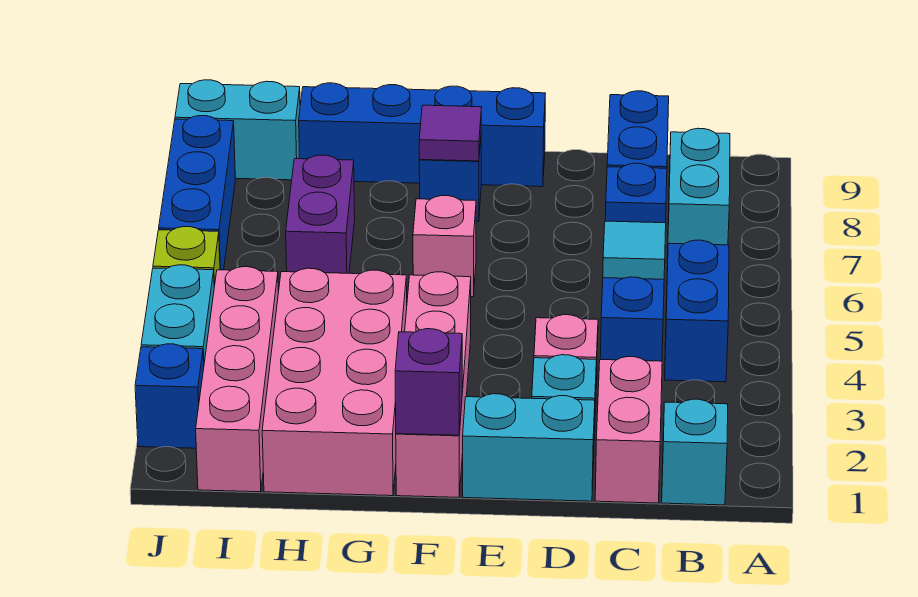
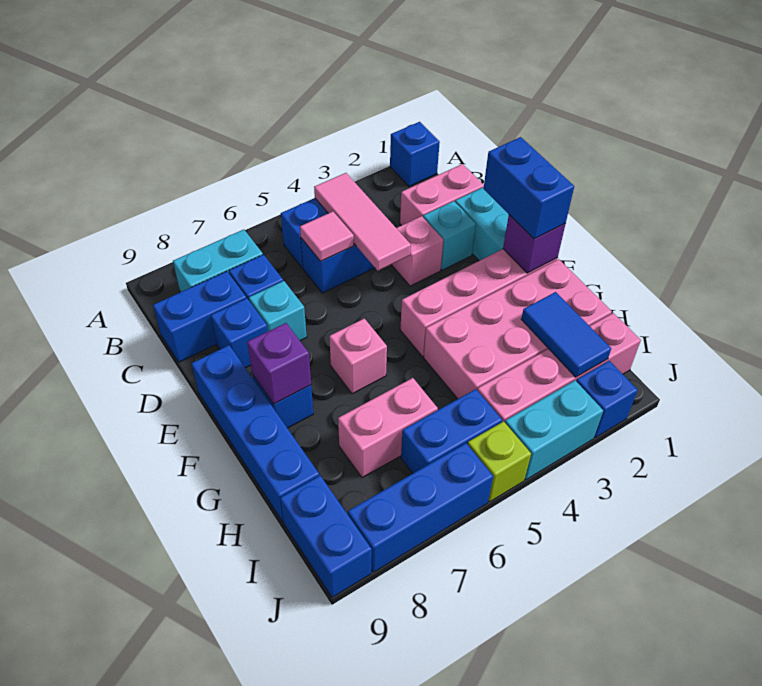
none -> blue 1x1 brick [390,122,440,186]
cyan 1x1 brick [662,399,728,505] -> cyan 1x1 brick moved to [249,281,307,341]
none -> pink 1x3 tile [314,173,411,271]
cyan 1x1 tile [603,221,666,279] -> pink 1x1 tile [300,212,354,261]
none -> blue 1x1 brick [211,298,268,368]
none -> blue 1x2 brick [483,137,574,239]
purple 1x1 tile [419,105,482,161] -> purple 1x1 brick [247,323,311,404]
none -> blue 1x2 tile [521,292,611,377]
purple 1x2 brick [286,155,355,273] -> pink 1x2 brick [338,378,438,477]
none -> blue 1x2 brick [401,389,502,473]
cyan 1x2 brick [175,80,300,180] -> blue 1x2 brick [280,476,372,597]

